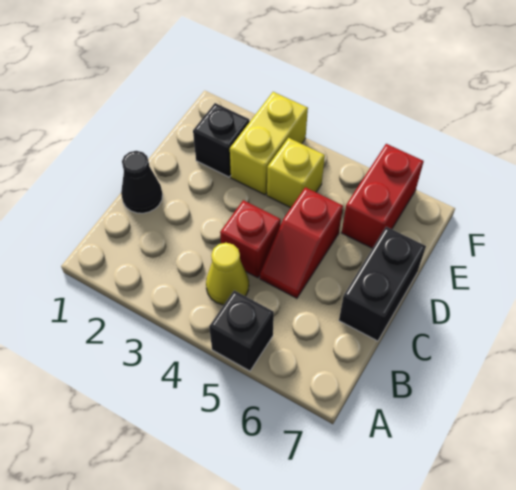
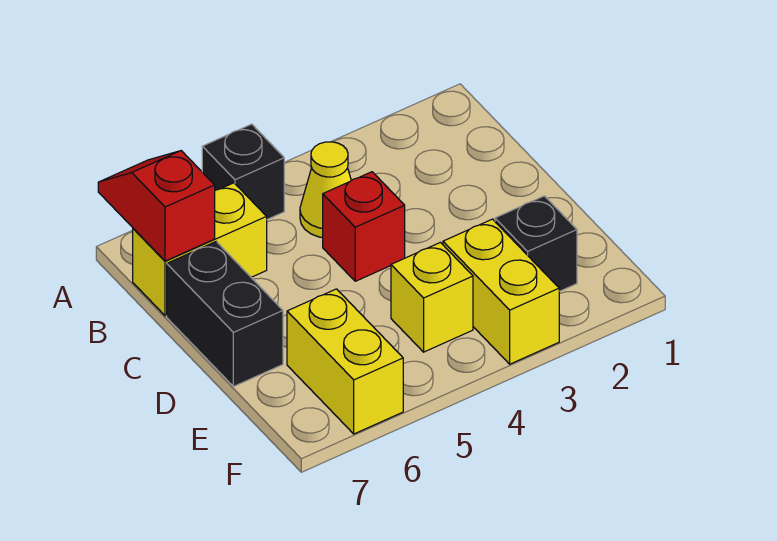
none -> yellow 1x2 brick [133,183,267,316]
black 1x1 cone [121,151,162,213] -> none
red 1x2 slope [260,187,343,298] -> red 1x2 slope moved to [98,151,215,261]
red 1x2 brick [342,144,424,248] -> yellow 1x2 brick [287,289,403,434]

